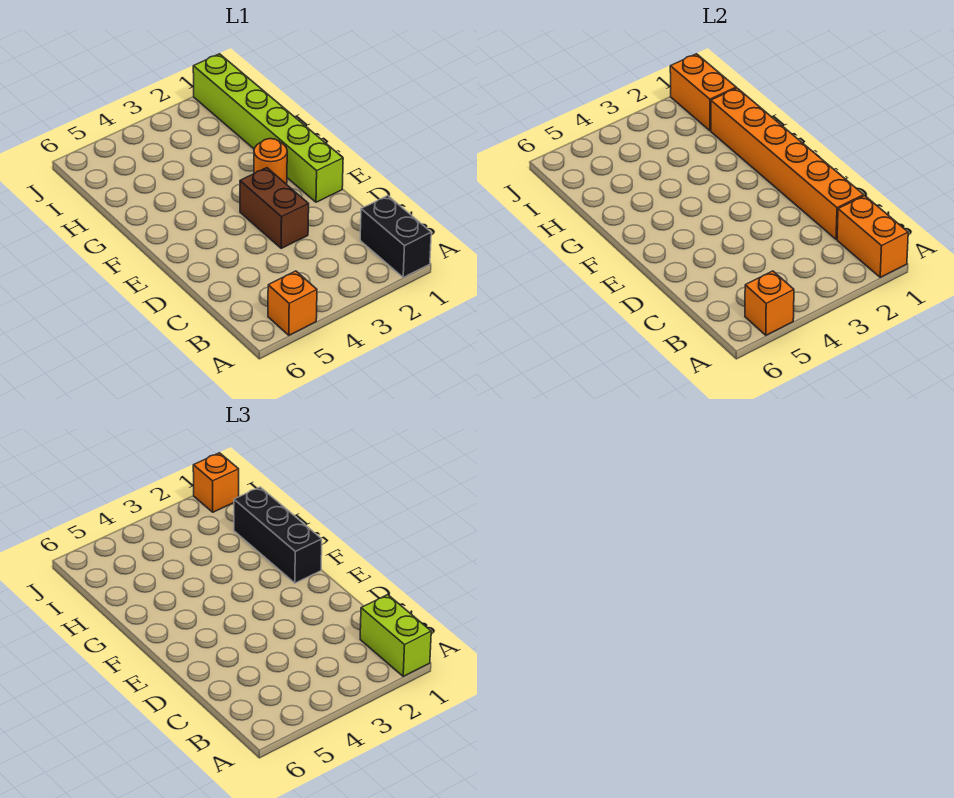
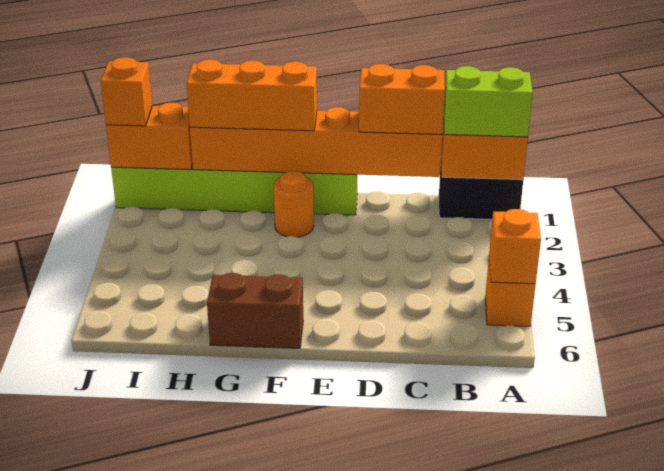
none -> orange 1x2 brick [359,64,445,134]
brown 1x2 brick [240,168,309,248] -> brown 1x2 brick moved to [207,273,303,348]
black 1x3 brick [234,487,322,583] -> orange 1x3 brick [186,59,317,131]

